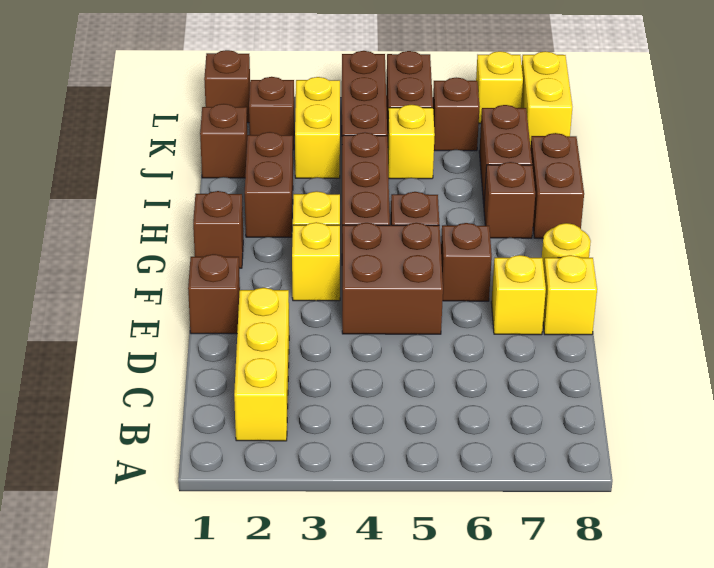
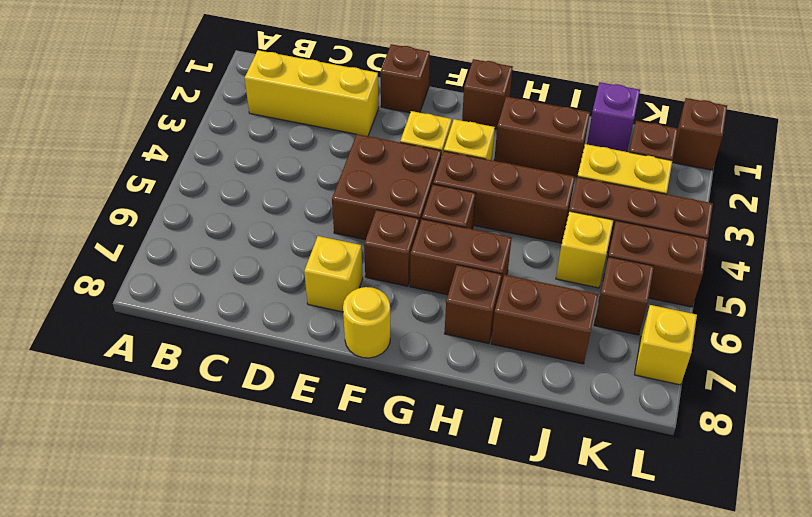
yellow 1x1 brick [543,255,597,335] -> none
brown 1x2 brick [531,133,584,238] -> brown 1x2 brick moved to [410,219,512,295]
brown 1x1 brick [200,104,247,178] -> purple 1x1 brick [587,82,640,152]
yellow 1x2 brick [521,51,572,147] -> none

